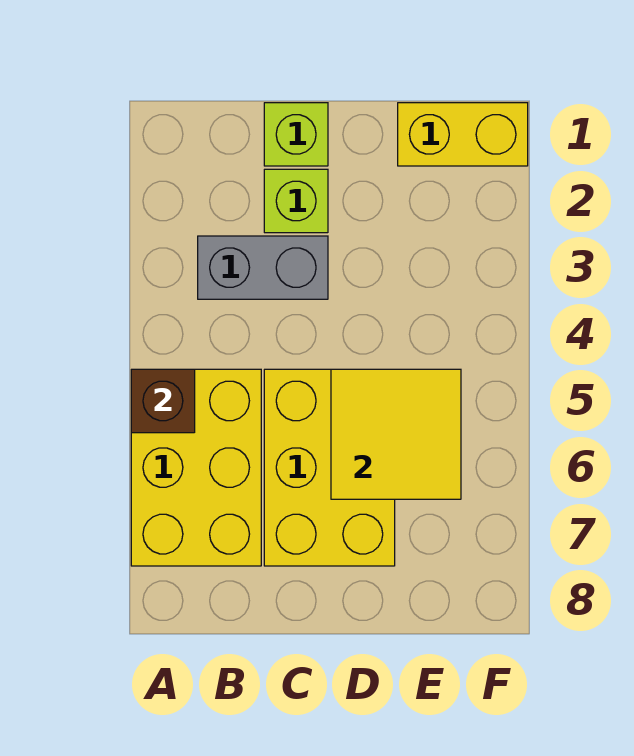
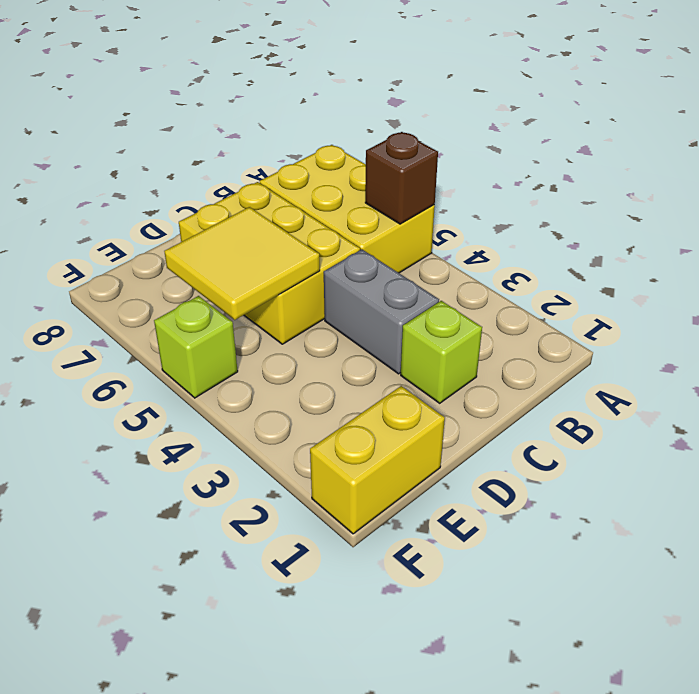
grey 1x2 brick [198,236,328,299] -> grey 1x2 brick turned to [324,249,439,374]
lime 1x1 brick [264,103,328,166] -> lime 1x1 brick moved to [154,296,238,398]

